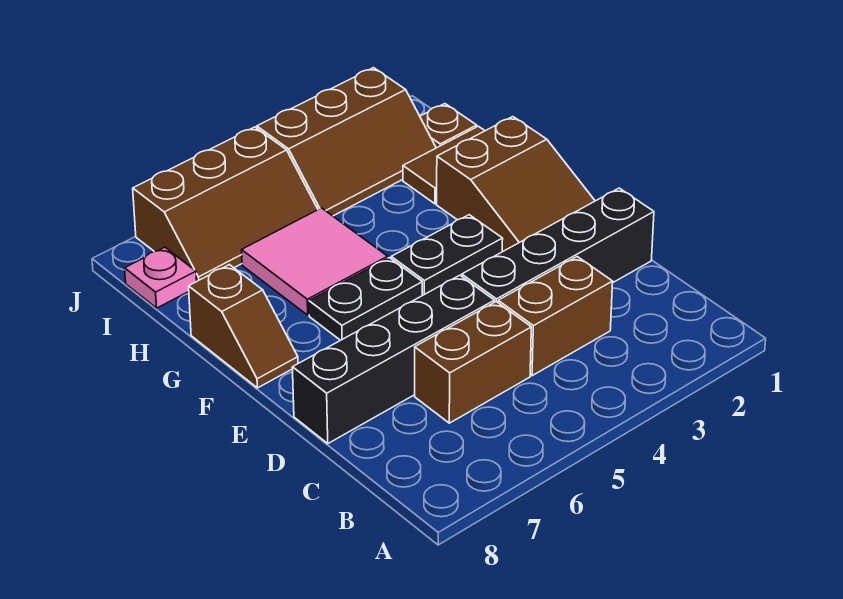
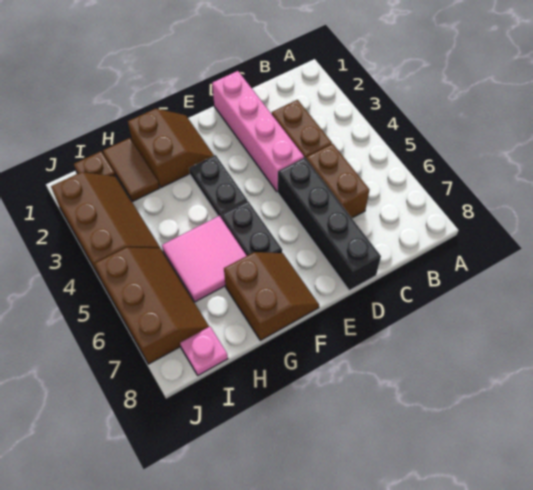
black 1x4 brick [462,188,654,302] -> pink 1x4 brick [212,71,304,192]
brown 2x3 slope [437,117,595,252] -> brown 2x2 slope [128,108,214,188]
brown 1x2 slope [189,265,298,388] -> brown 2x2 slope [224,252,319,340]

